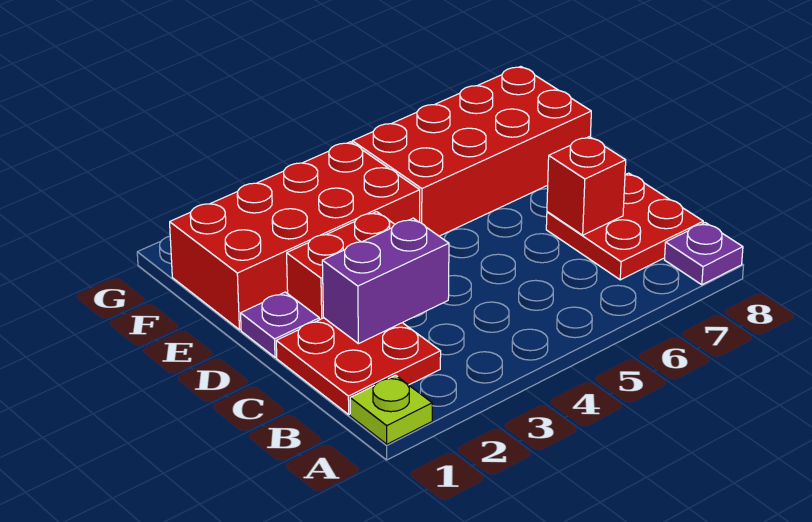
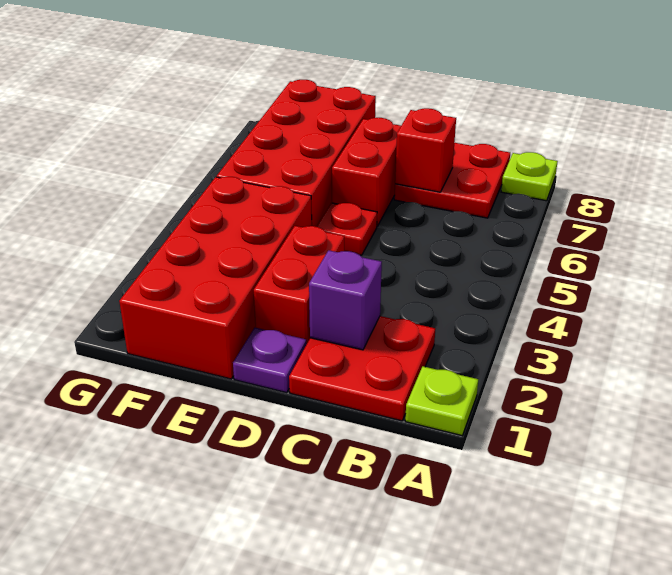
purple 1x1 plate [665,223,743,285] -> lime 1x1 plate [501,152,558,201]
purple 1x2 brick [322,218,449,344] -> purple 1x1 brick [309,250,382,350]
none -> red 1x1 plate [317,203,377,255]
none -> red 1x2 brick [332,118,401,226]

